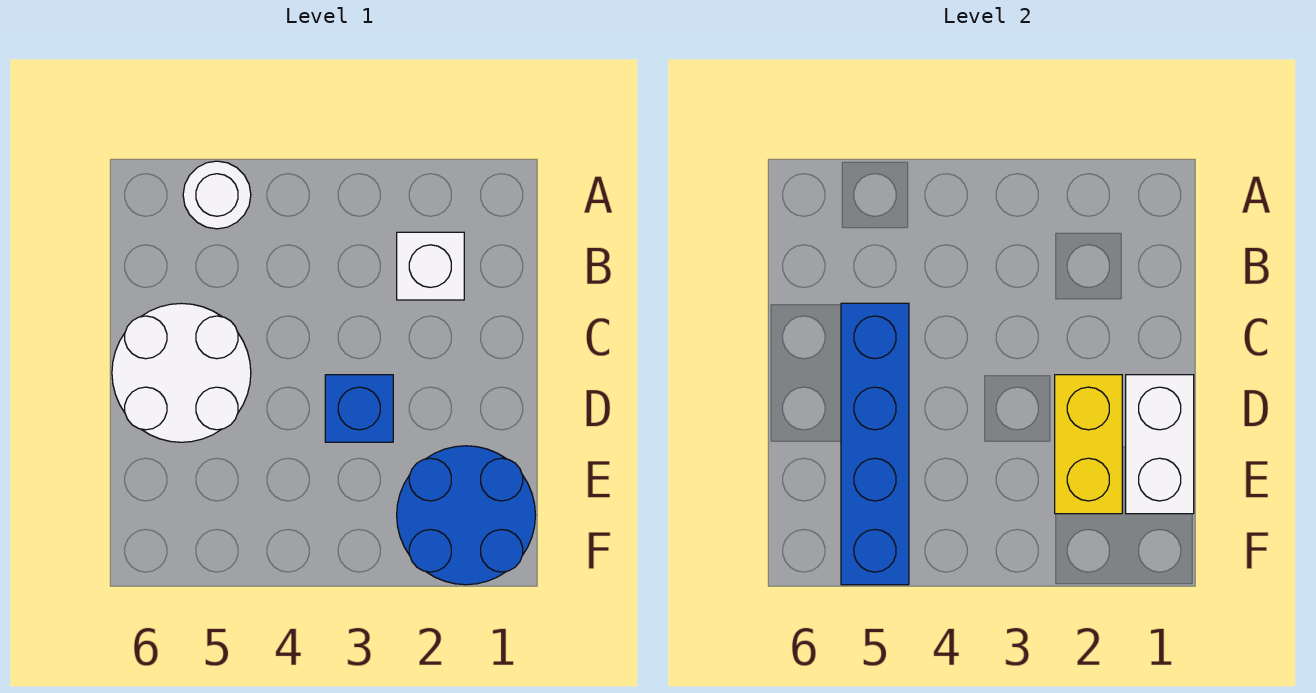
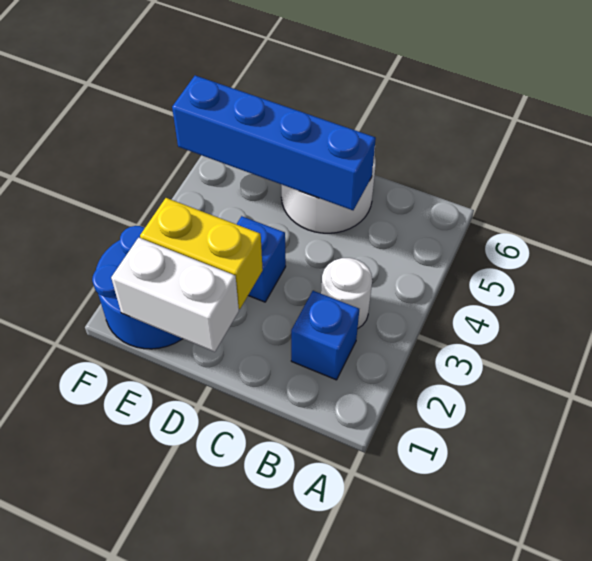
white 1x1 round brick [183,161,251,229] -> white 1x1 round brick moved to [321,258,372,328]
white 1x1 brick [397,232,464,300] -> blue 1x1 brick [291,291,359,380]

